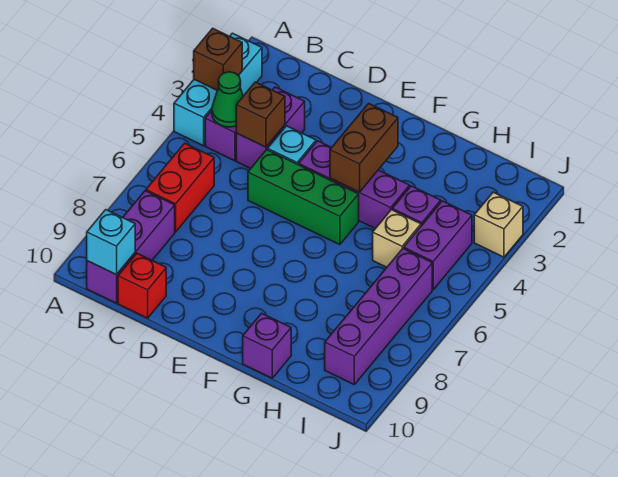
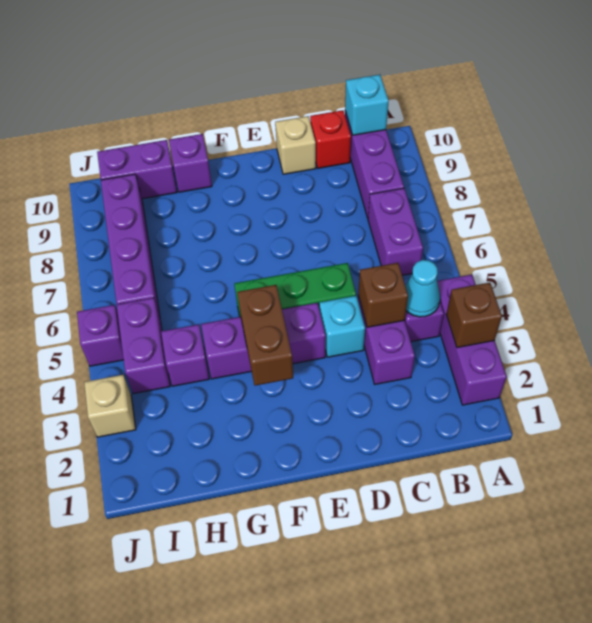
cyan 1x3 brick [174,33,262,146] -> purple 1x3 brick [437,275,507,405]
green 1x1 cone [212,72,243,127] -> cyan 1x1 cone [405,260,440,317]
red 1x2 brick [146,143,214,232] -> purple 1x2 brick [368,188,423,275]
tan 1x1 brick [373,210,421,267] -> tan 1x1 brick moved to [275,116,316,174]
none -> purple 1x2 brick [97,140,177,199]
none -> purple 1x1 brick [77,305,124,366]

